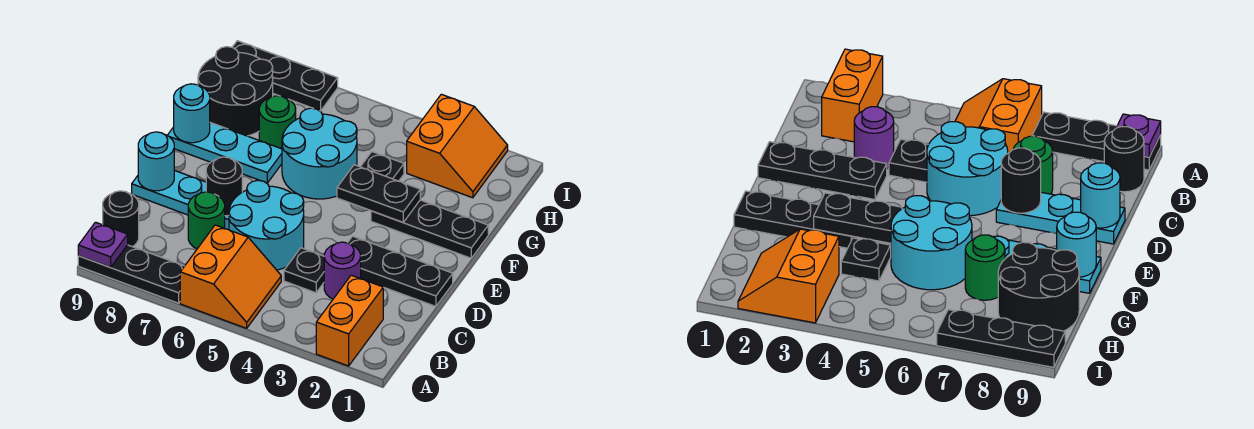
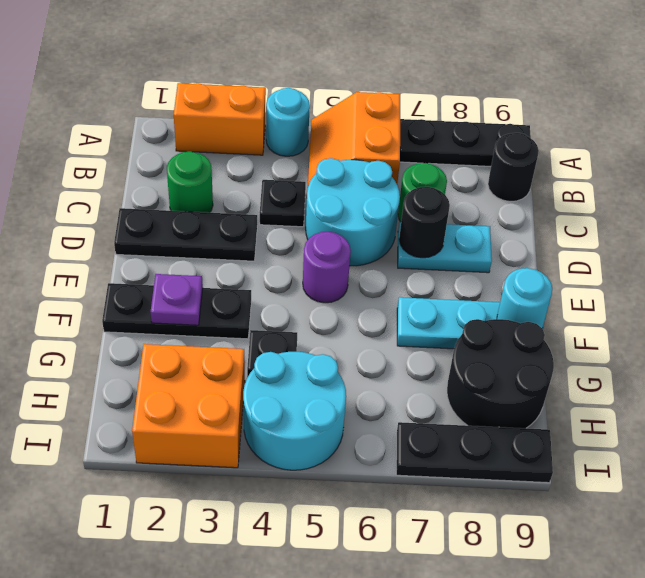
orange 1x2 brick [316,275,383,366] -> orange 1x2 brick turned to [174,83,266,155]
purple 1x1 plate [78,222,128,267] -> purple 1x1 plate moved to [151,274,203,325]
purple 1x1 round brick [324,242,361,299] -> purple 1x1 round brick moved to [303,232,351,303]
cyan 1x3 plate [132,170,229,230] -> cyan 1x2 plate [398,222,492,273]
cyan 1x1 round brick [138,132,174,191] -> cyan 1x1 round brick moved to [266,88,310,156]
black 1x2 plate [337,165,420,222] -> none
cyan 2x2 round brick [282,108,357,199] -> cyan 2x2 round brick moved to [243,351,346,470]
green 1x1 round brick [259,96,296,149] -> green 1x1 round brick moved to [167,151,213,213]
orange 2x2 slope [407,94,508,198] -> orange 2x2 brick [132,344,245,468]

